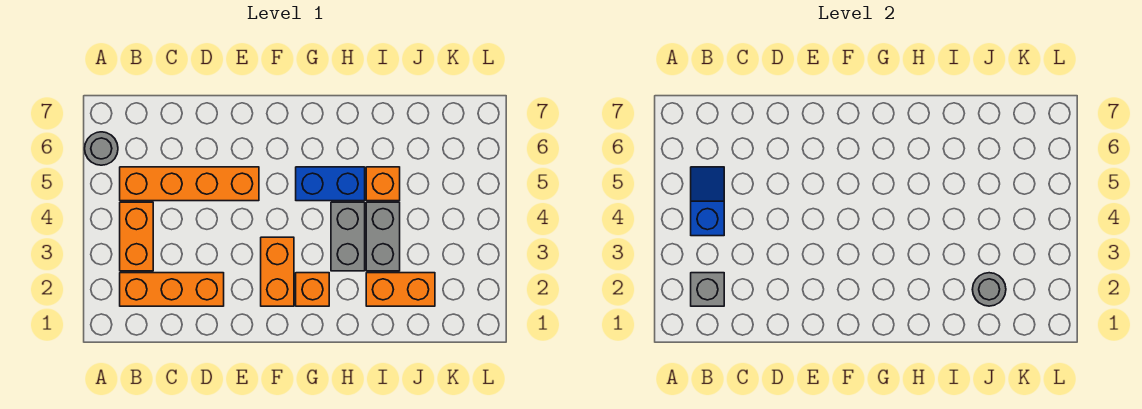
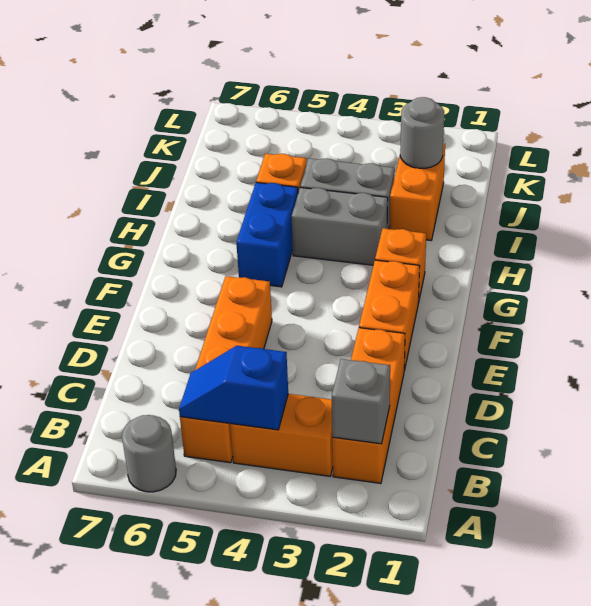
orange 1x2 brick [261,237,294,306] -> orange 1x2 brick turned to [359,260,420,371]

